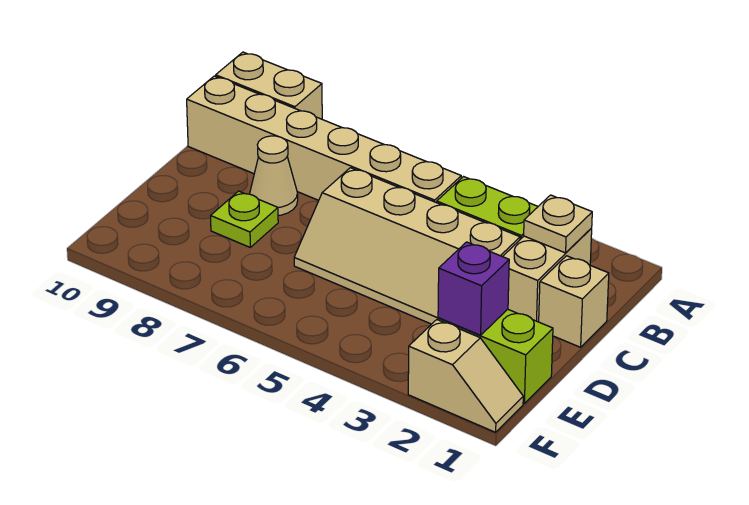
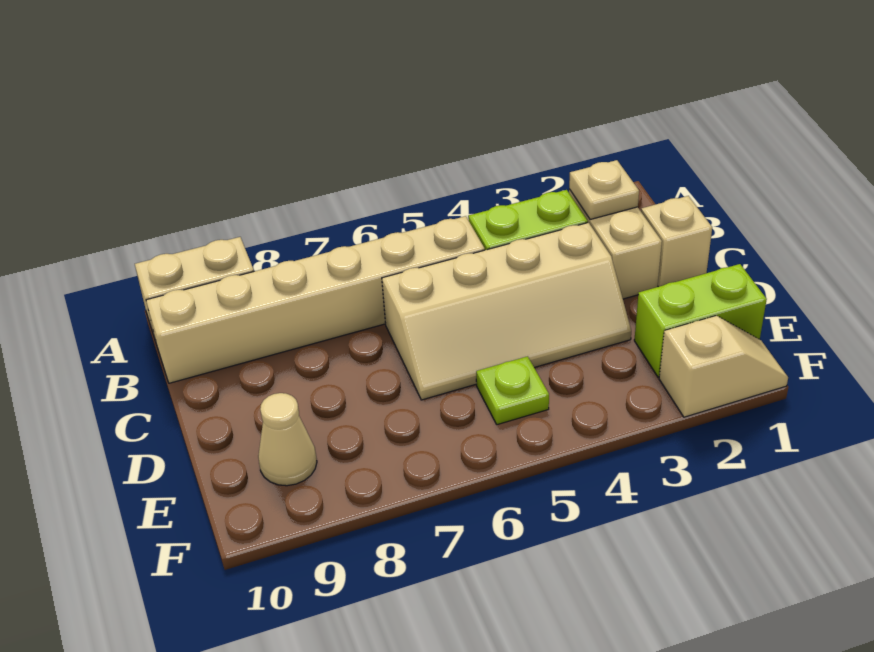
tan 1x1 cone [250,136,298,215] -> tan 1x1 cone moved to [258,393,317,486]
lime 1x1 plate [211,191,278,247] -> lime 1x1 plate moved to [476,356,549,425]
purple 1x1 brick [438,242,509,335] -> none

